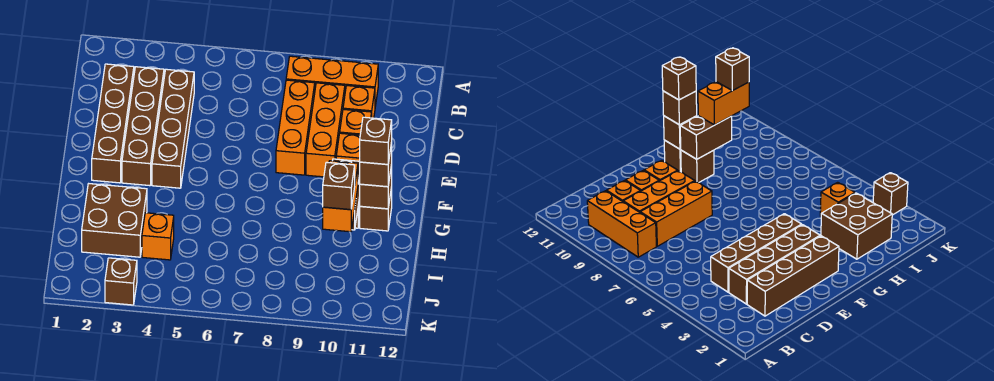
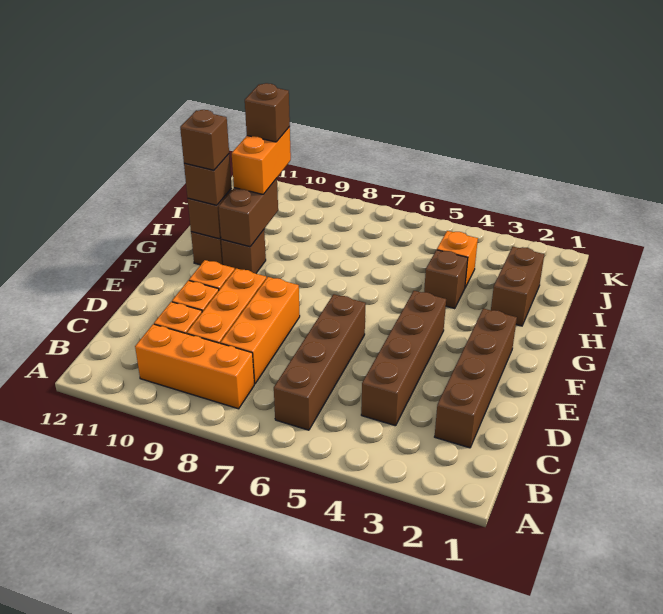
brown 1x4 brick [122,67,164,186] -> brown 1x4 brick moved to [274,294,366,430]
brown 2x2 brick [82,184,147,257] -> brown 1x2 brick [491,247,544,326]
brown 1x1 brick [105,258,137,305] -> brown 1x1 brick moved to [424,250,468,309]

